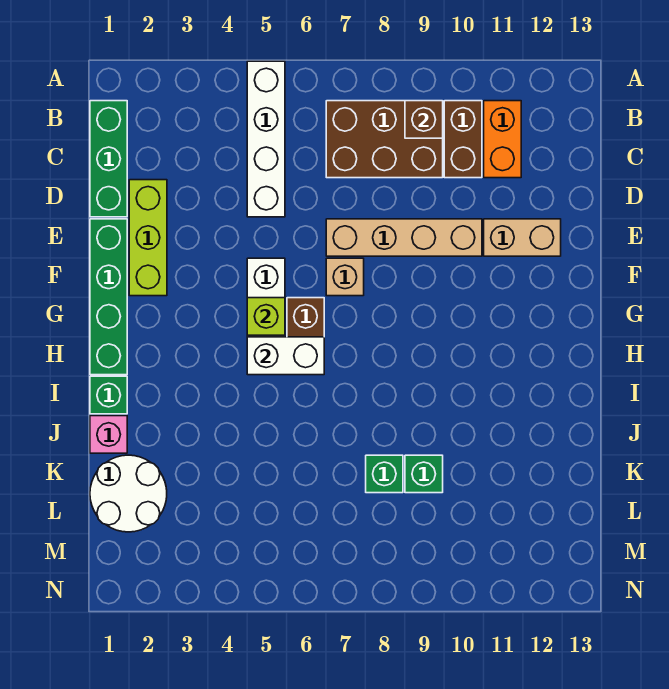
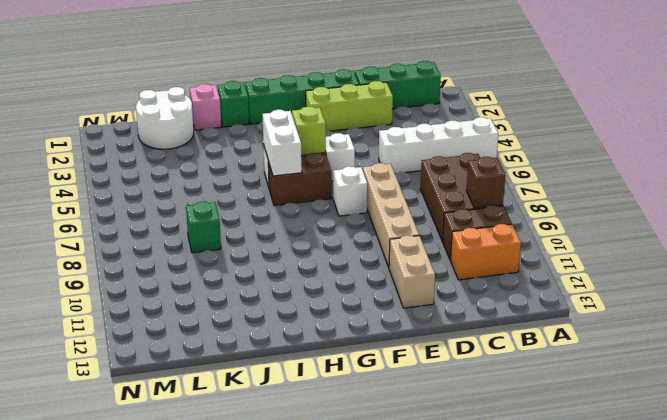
tan 1x1 brick [326,258,364,296] -> white 1x1 brick [333,166,367,216]
green 1x1 brick [405,455,443,493] -> none

